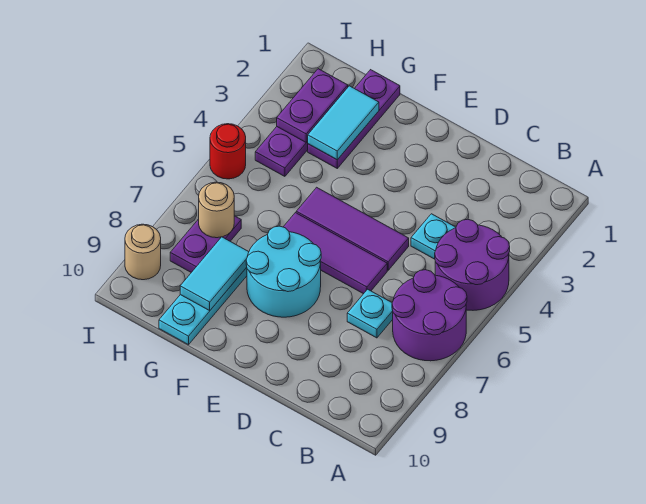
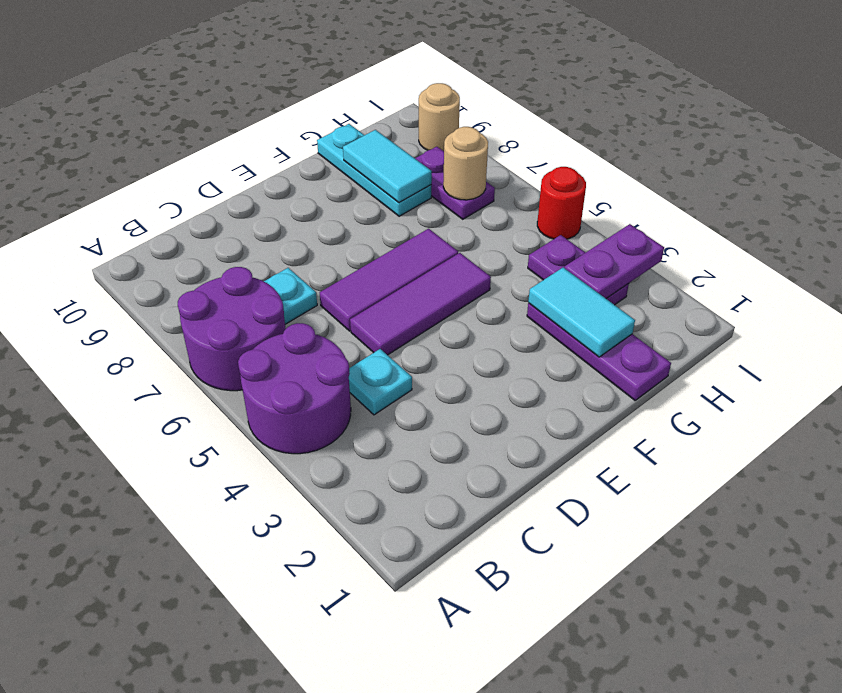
cyan 2x2 round brick [246,226,321,317] -> none
purple 1x2 plate [277,69,348,142] -> purple 1x2 plate turned to [565,224,664,299]

